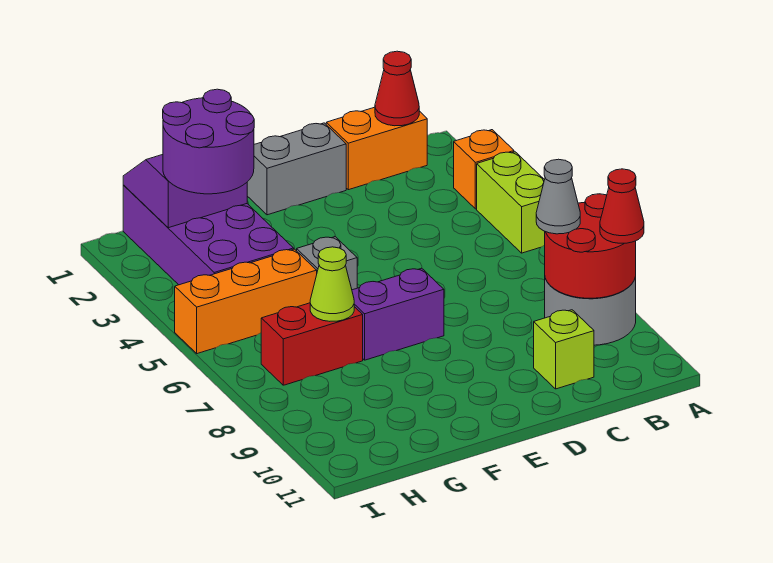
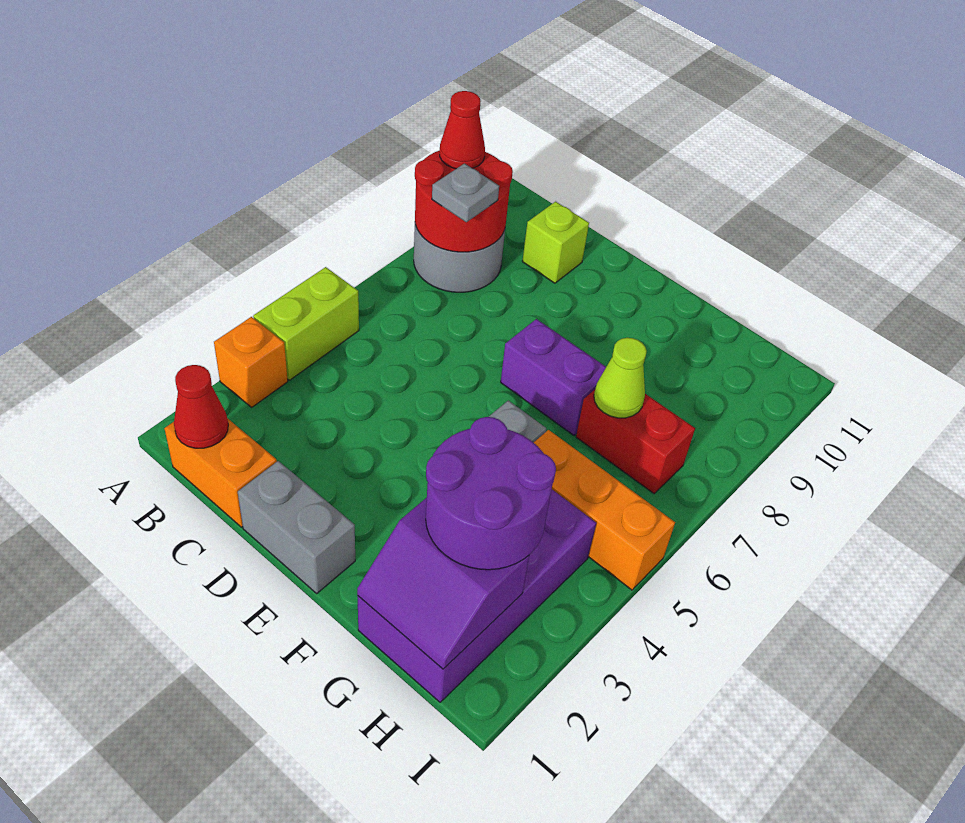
grey 1x1 cone [536,159,580,234] -> grey 1x1 plate [432,164,499,222]

